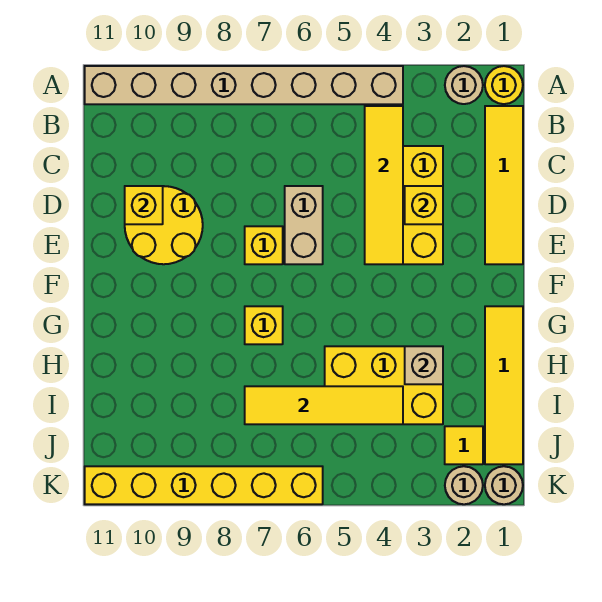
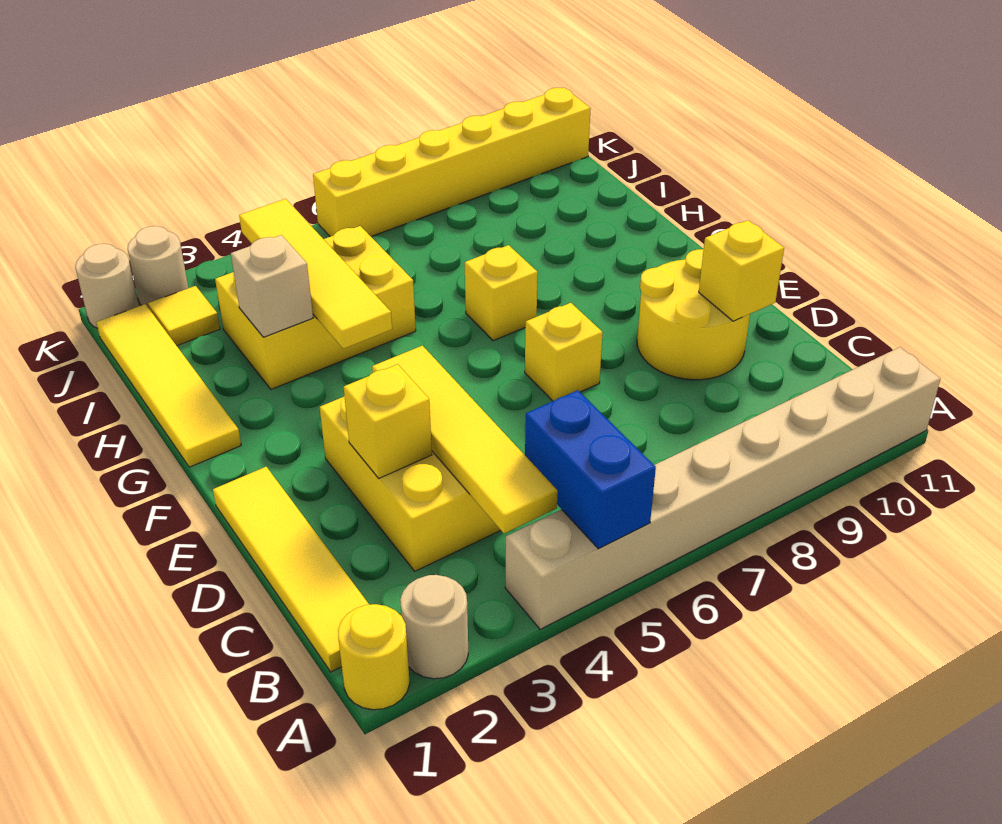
none -> blue 1x2 brick [525,390,656,549]
tan 1x2 brick [285,186,323,264] -> none
yellow 1x4 tile [245,386,403,424] -> yellow 1x4 tile turned to [239,199,392,349]

